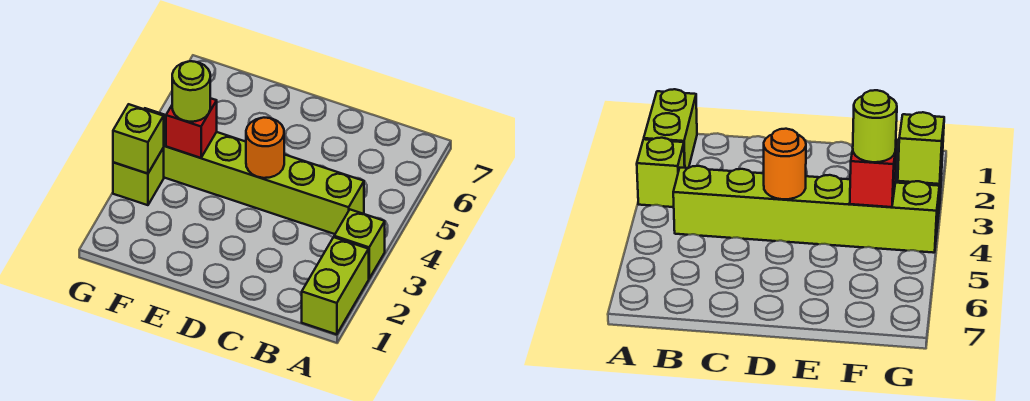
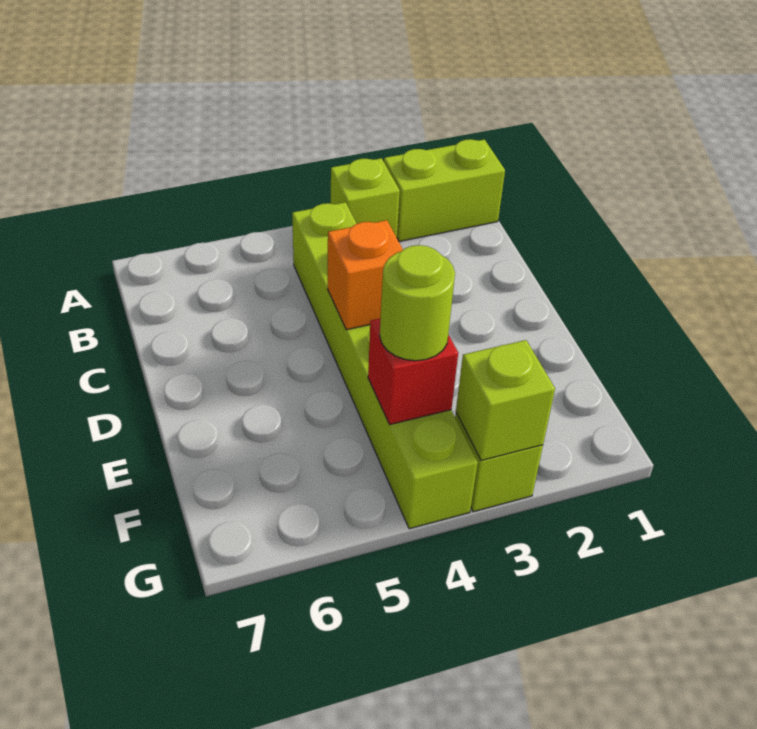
orange 1x1 round brick [246,118,284,178] -> orange 1x1 brick [328,220,403,330]

